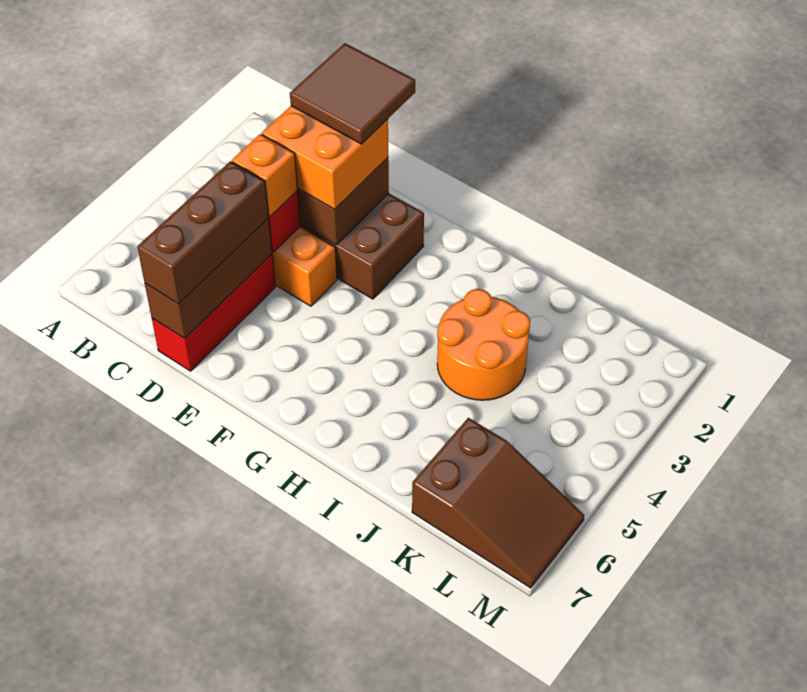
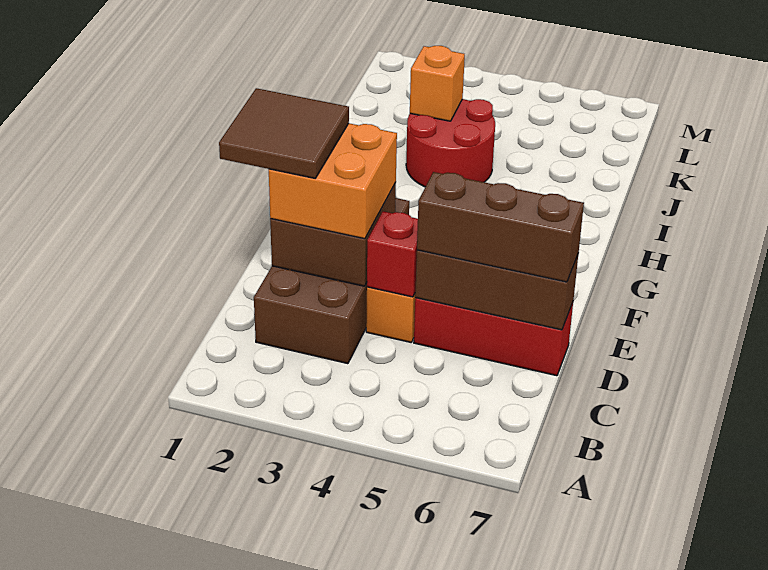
orange 1x1 brick [232,134,297,217] -> orange 1x1 brick moved to [410,46,465,121]
orange 2x2 round brick [437,289,530,400] -> red 2x2 round brick [406,99,495,187]
brown 2x3 slope [412,418,584,588] -> none

